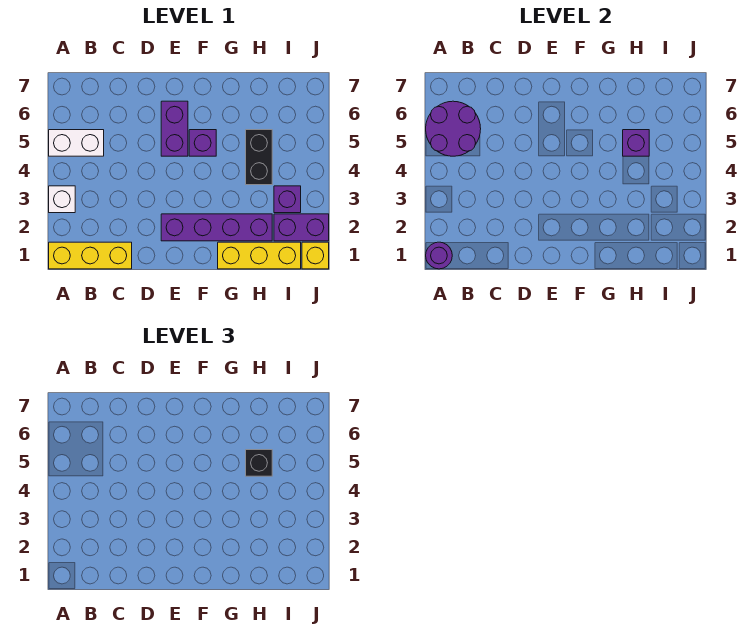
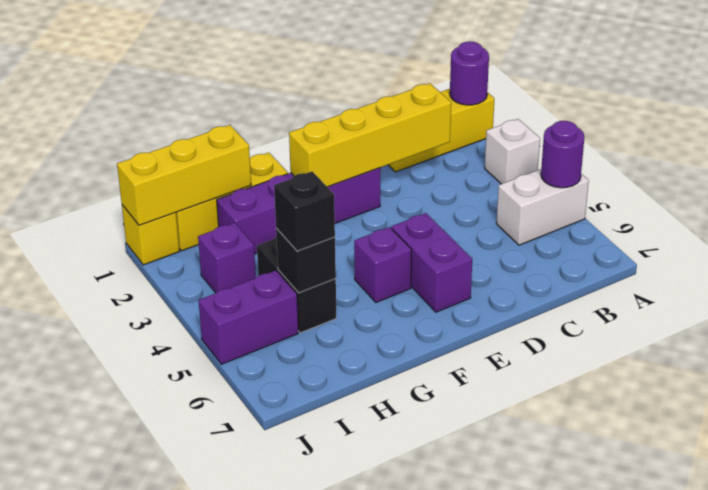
purple 2x2 round brick [426,101,481,156] -> purple 1x1 round brick [541,121,584,188]
none -> yellow 1x4 brick [289,83,451,187]
none -> yellow 1x3 brick [117,125,251,225]
purple 1x1 brick [623,130,649,156] -> black 1x1 brick [276,228,336,293]
purple 1x2 brick [274,214,329,241] -> purple 1x2 brick moved to [199,270,298,364]

